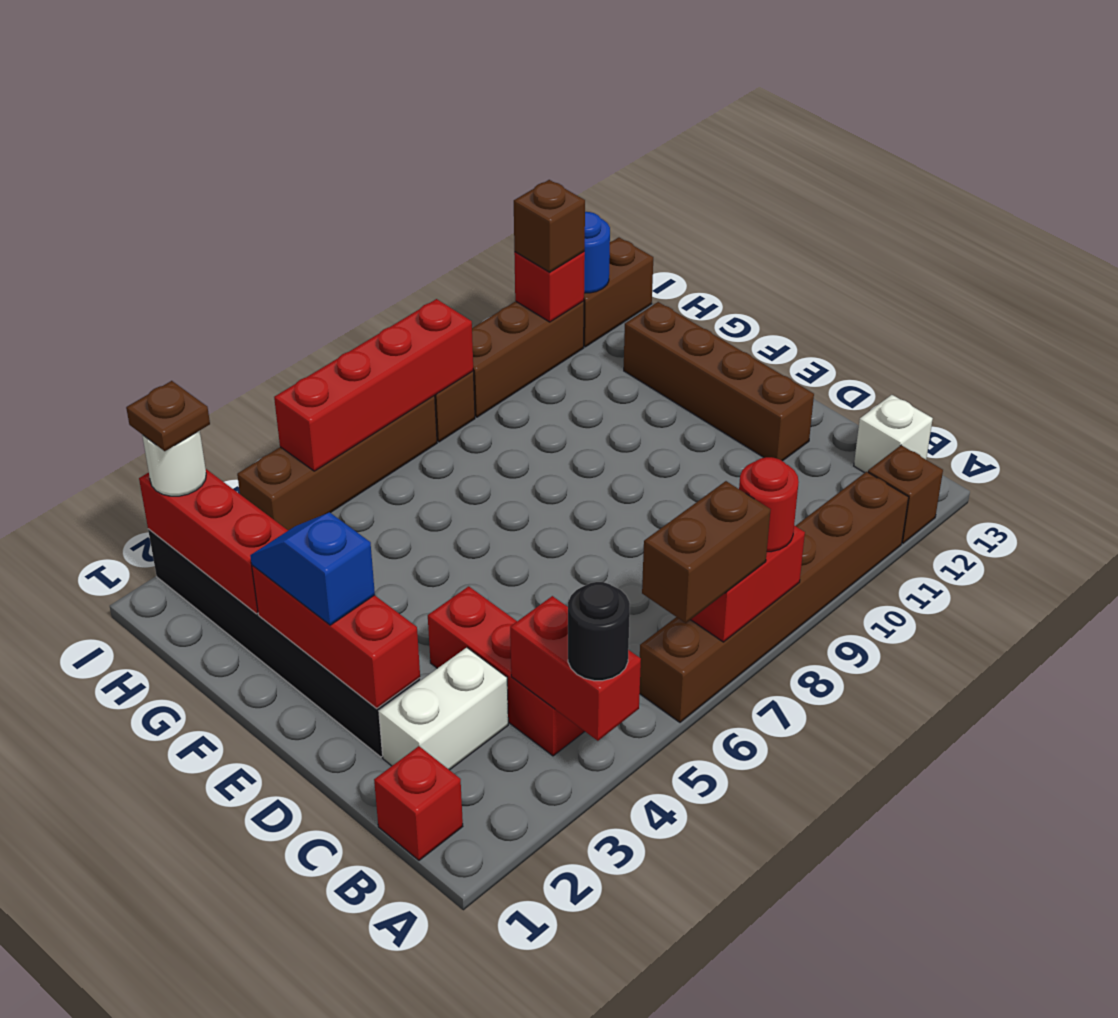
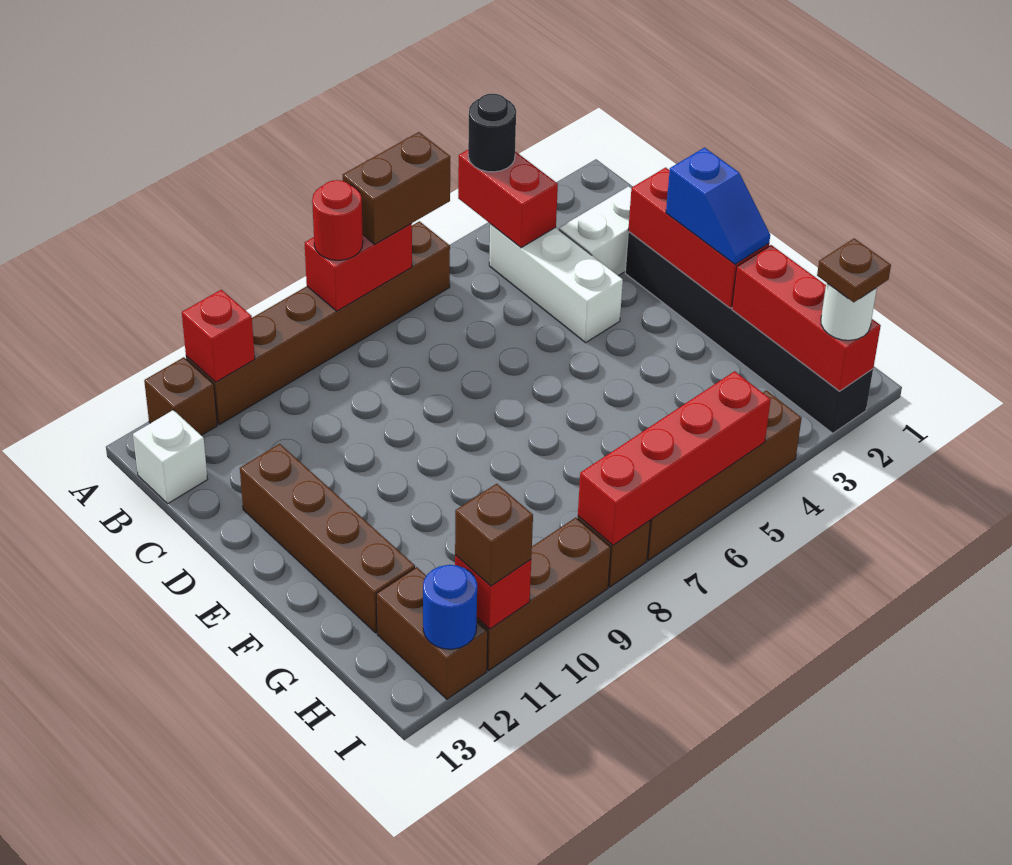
red 1x1 brick [374,746,463,860] -> red 1x1 brick moved to [182,290,255,382]
red 1x3 brick [428,586,585,756] -> white 1x3 brick [489,224,623,343]
brown 1x2 brick [584,238,653,347] -> brown 1x2 brick turned to [376,567,488,699]

